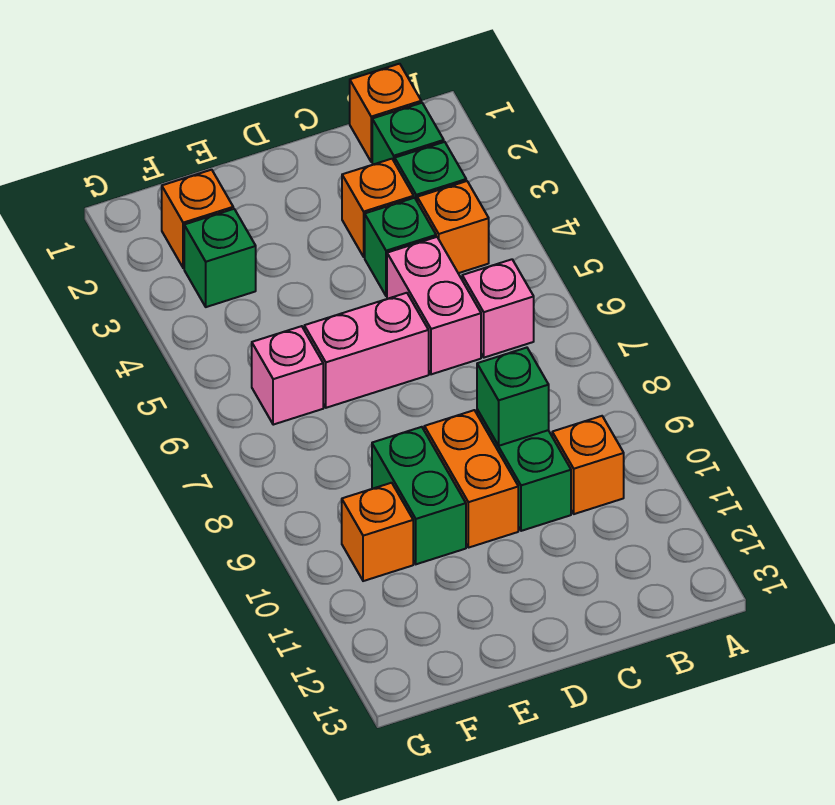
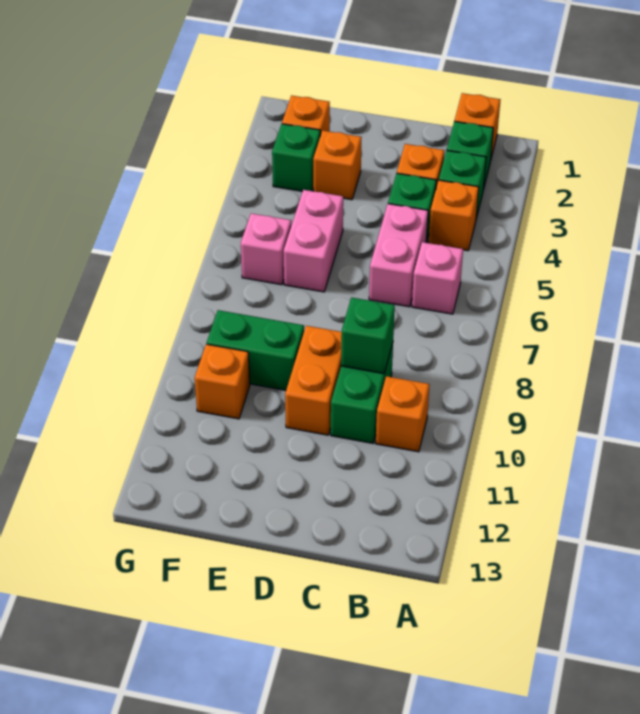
pink 1x2 brick [304,293,429,408] -> pink 1x2 brick turned to [284,190,343,292]
none -> orange 1x1 brick [313,131,362,200]
green 1x2 brick [372,427,466,564] -> green 1x2 brick turned to [207,310,304,390]

